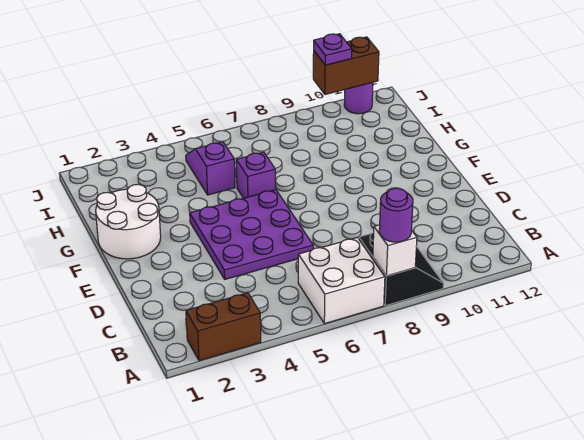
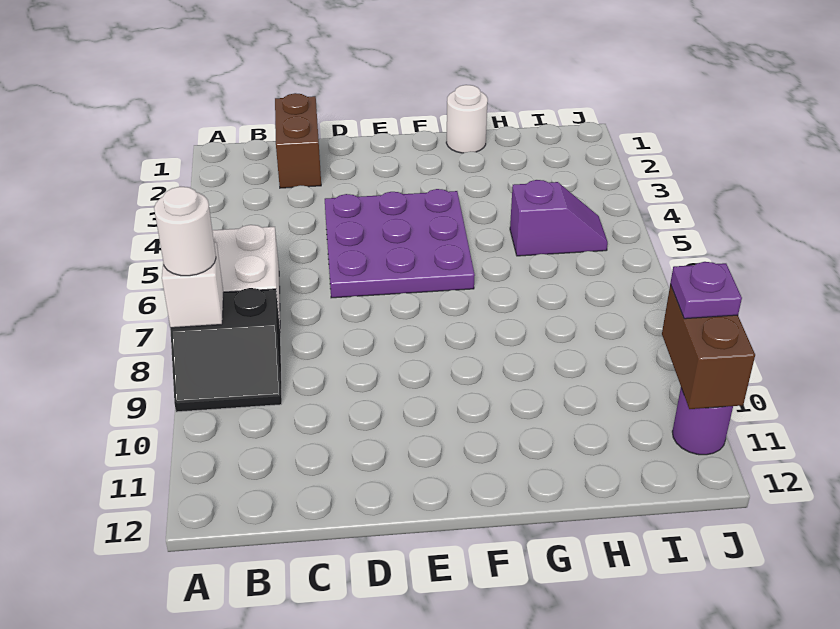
brown 1x2 brick [186,293,261,361] -> brown 1x2 brick moved to [275,93,321,188]
purple 1x1 round brick [379,188,413,242] -> white 1x1 round brick [154,187,216,276]
white 2x2 round brick [96,184,161,259] -> white 1x1 round brick [446,85,488,153]
purple 1x1 brick [236,152,276,198] -> none

